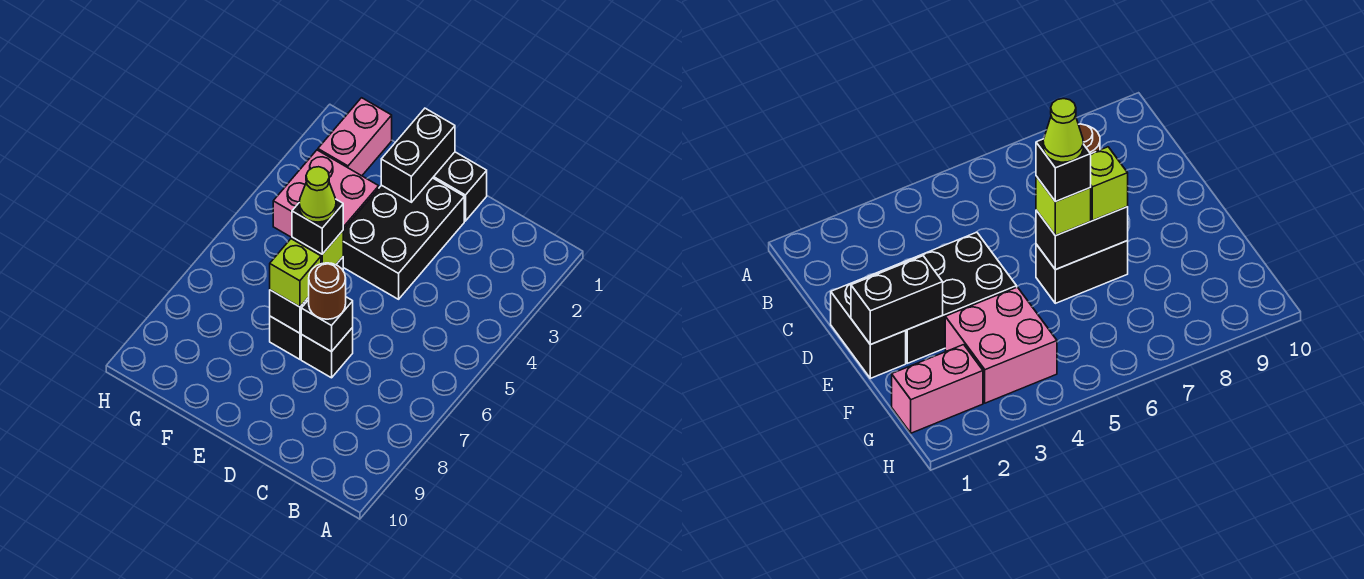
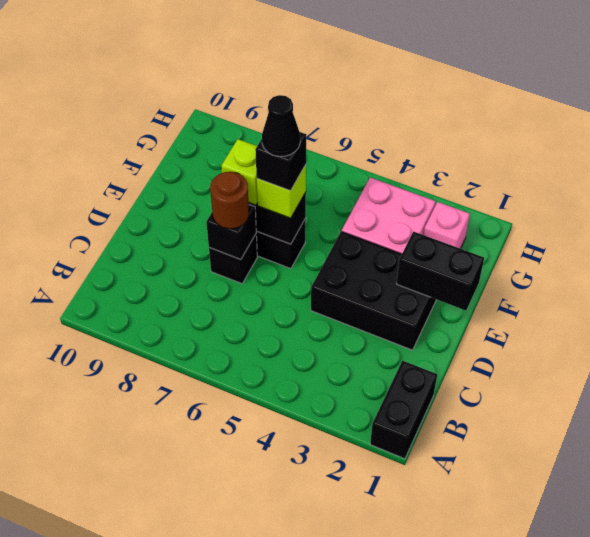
black 1x2 brick [433,152,487,221] -> black 1x2 brick moved to [370,361,437,459]
lime 1x1 cone [299,167,336,222] -> black 1x1 cone [262,95,300,156]
pink 1x2 brick [318,98,392,176] -> pink 1x1 brick [424,202,470,249]

